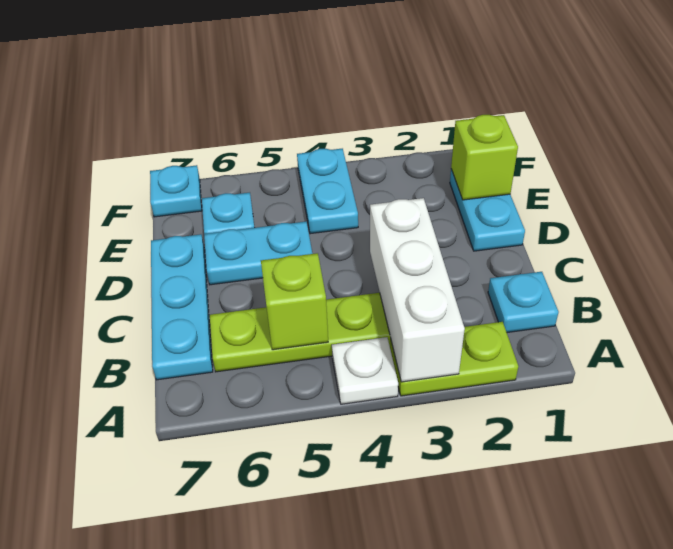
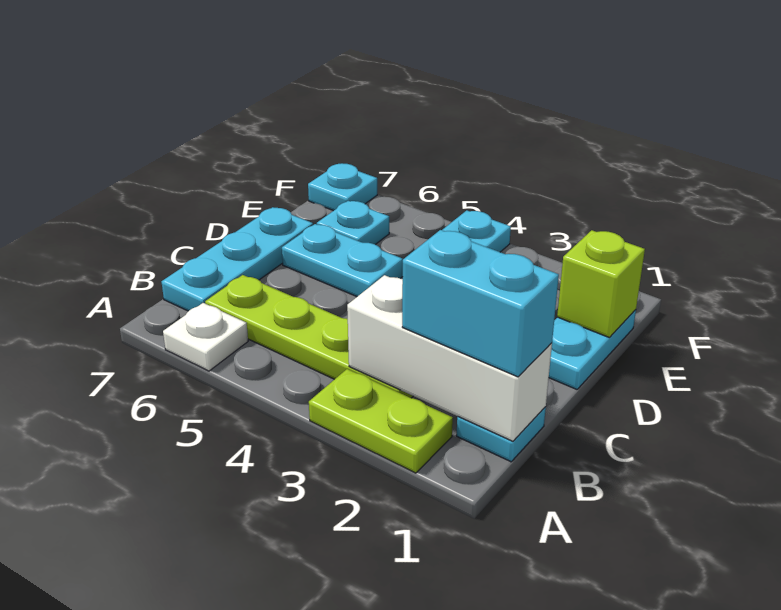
white 1x3 brick [370,198,465,382] -> white 1x3 brick turned to [347,275,552,441]
white 1x1 plate [332,337,398,404] -> white 1x1 plate moved to [163,303,248,371]
none -> cyan 1x2 brick [402,230,559,377]
lime 1x1 brick [261,253,328,350] -> none

